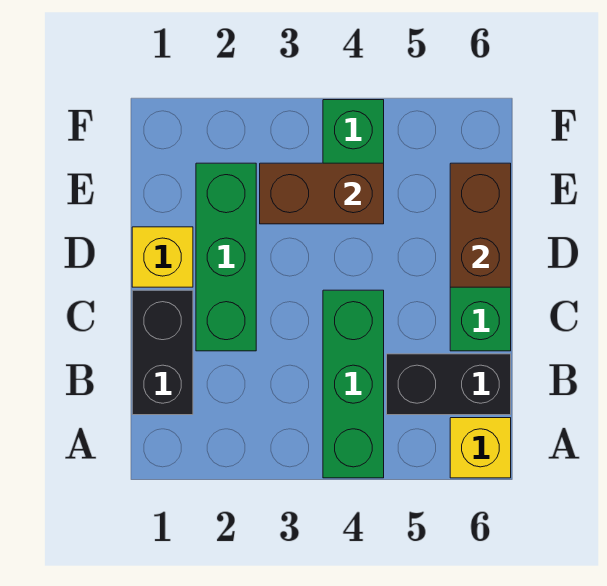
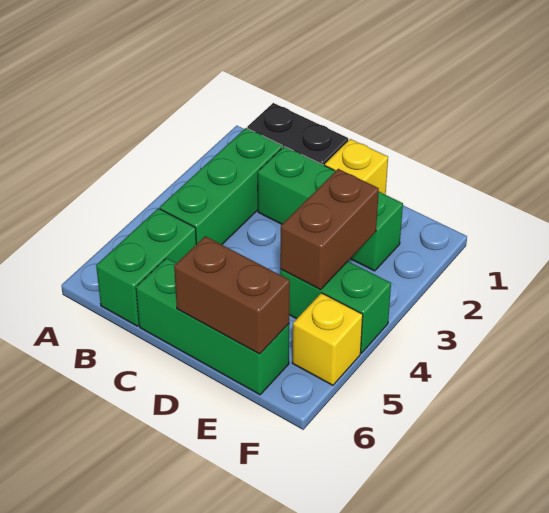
green 1x3 brick [323,290,384,478] -> green 1x3 brick turned to [160,128,282,245]
yellow 1x1 brick [450,418,511,478] -> yellow 1x1 brick moved to [292,293,363,385]
black 1x2 brick [387,354,511,415] -> green 1x2 brick [96,208,196,326]

